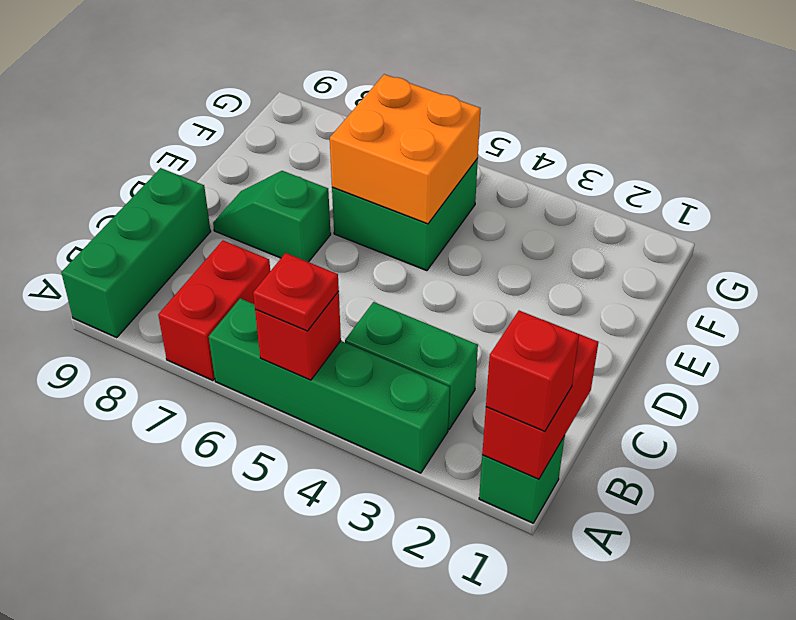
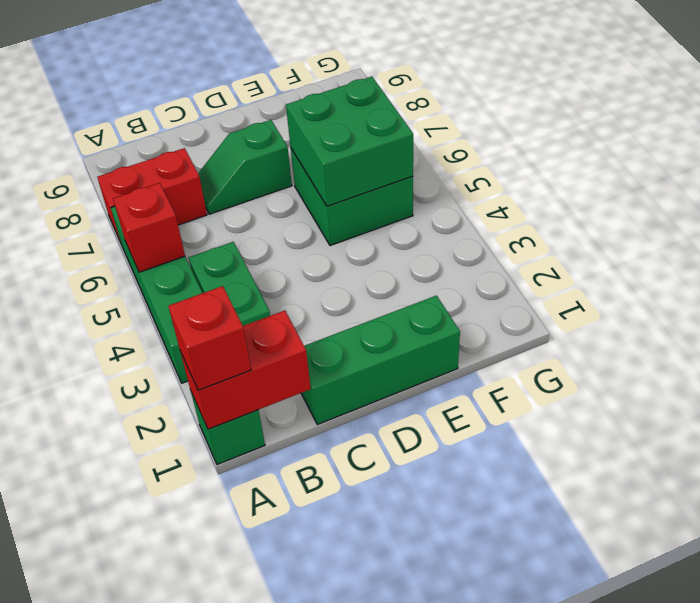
red 1x1 plate [253,253,339,331] -> none
green 1x3 brick [61,168,211,338] -> green 1x3 brick moved to [301,296,460,425]
green 1x2 slope [213,171,331,262] -> green 1x2 slope turned to [198,120,292,214]
orange 2x2 brick [330,74,481,224] -> green 2x2 brick [286,77,413,206]

